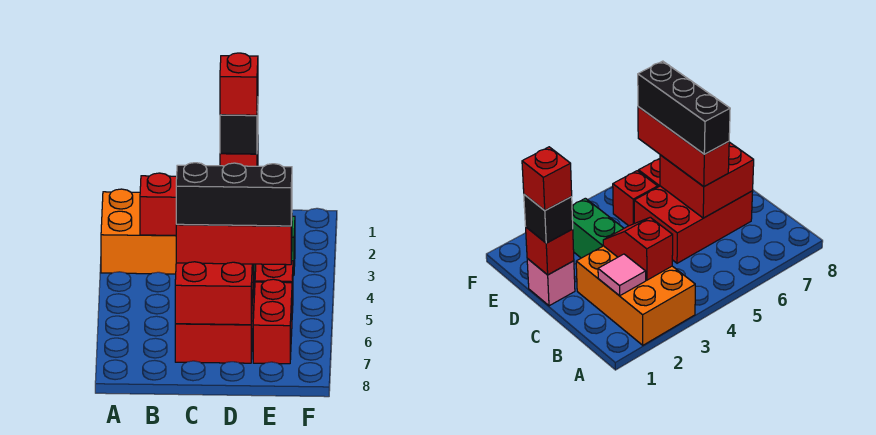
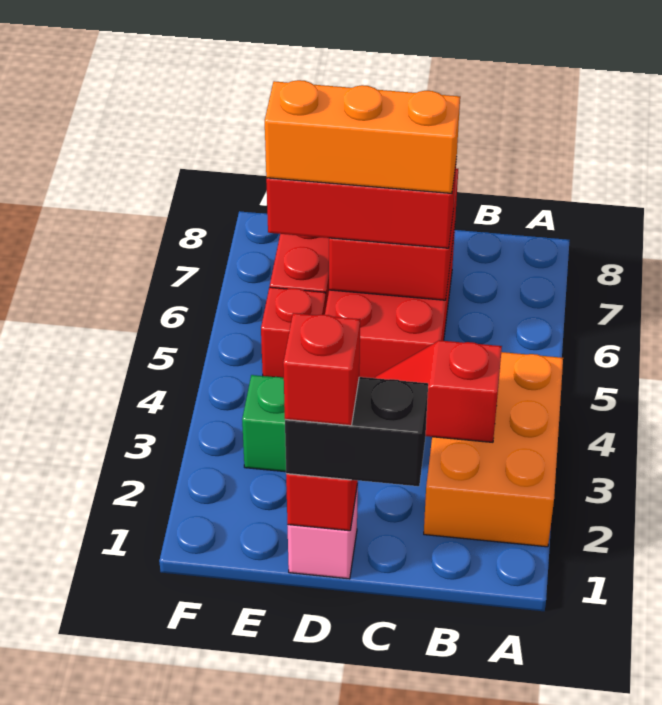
orange 2x3 brick [101,189,176,274] -> orange 2x3 brick turned to [424,352,563,547]
pink 1x1 tile [598,254,646,296] -> none
black 1x3 brick [176,163,292,226] -> orange 1x3 brick [265,80,460,193]
black 1x1 brick [220,104,258,154] -> black 1x2 brick [285,377,428,486]

